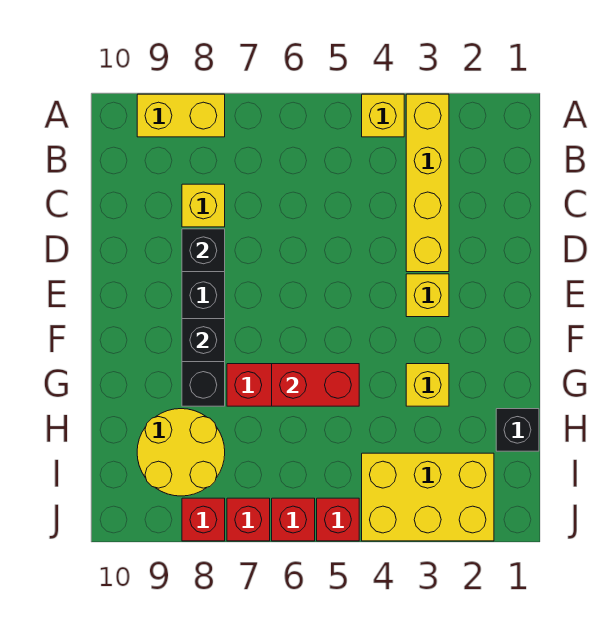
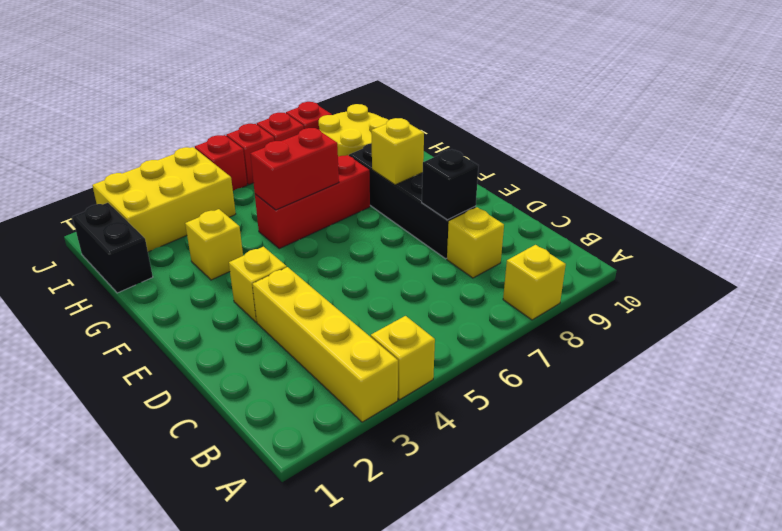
yellow 1x2 brick [137,94,225,137] -> yellow 1x1 brick [503,245,566,320]
black 1x1 brick [182,319,225,362] -> yellow 1x1 brick [371,118,424,185]
black 1x1 brick [496,409,539,451] -> black 1x2 brick [72,203,153,293]

